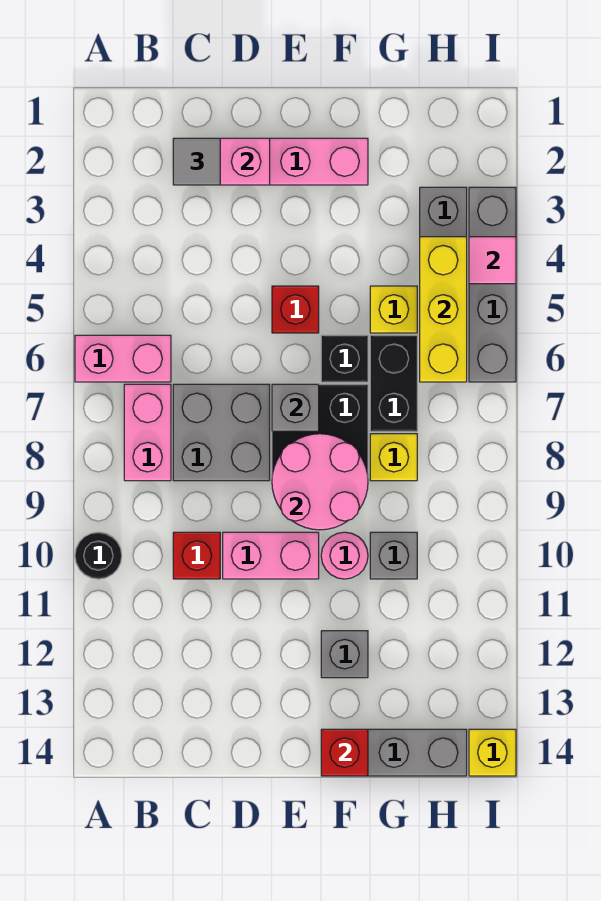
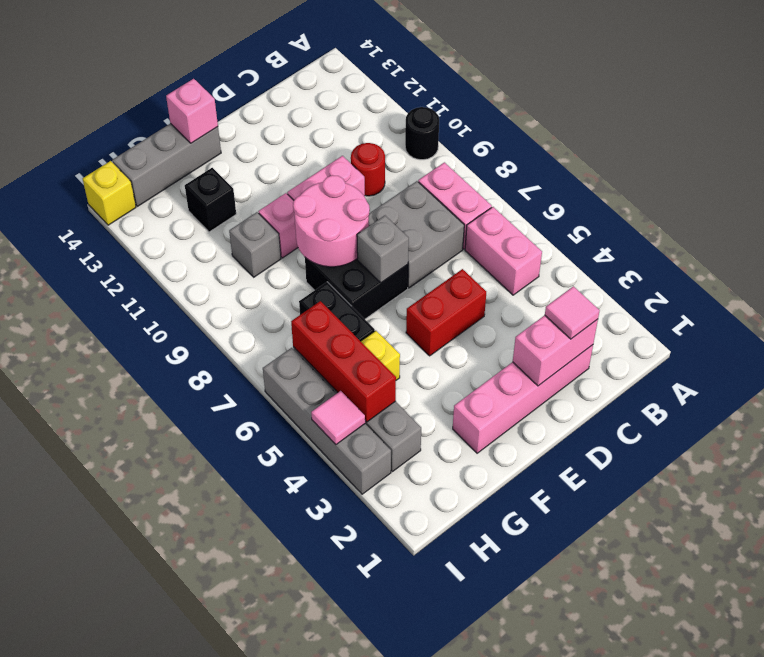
pink 1x2 brick [75,335,171,382] -> pink 1x2 brick turned to [465,207,542,295]
grey 1x1 tile [173,138,220,185] -> pink 1x1 tile [545,286,600,339]
red 1x1 brick [173,532,220,579] -> red 1x1 round brick [351,143,385,196]
red 1x1 brick [272,286,319,333] -> red 1x2 brick [406,269,486,356]
black 1x1 brick [321,335,368,382] -> black 1x1 brick moved to [185,168,236,232]
pink 1x1 round brick [321,532,368,579] -> pink 1x1 brick [258,193,298,258]
grey 1x1 brick [321,631,368,678] -> none
red 1x1 brick [321,729,368,776] -> pink 1x1 brick [166,79,218,143]
yellow 1x1 brick [370,434,417,481] -> none
yellow 1x3 brick [420,237,467,382] -> red 1x3 brick [291,301,396,422]

